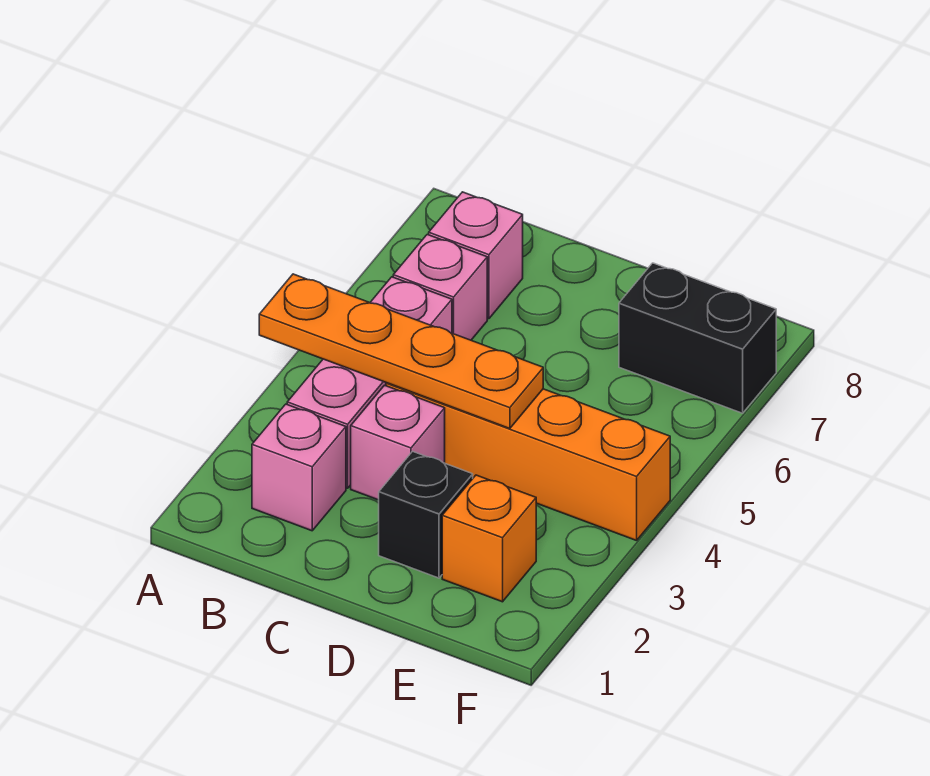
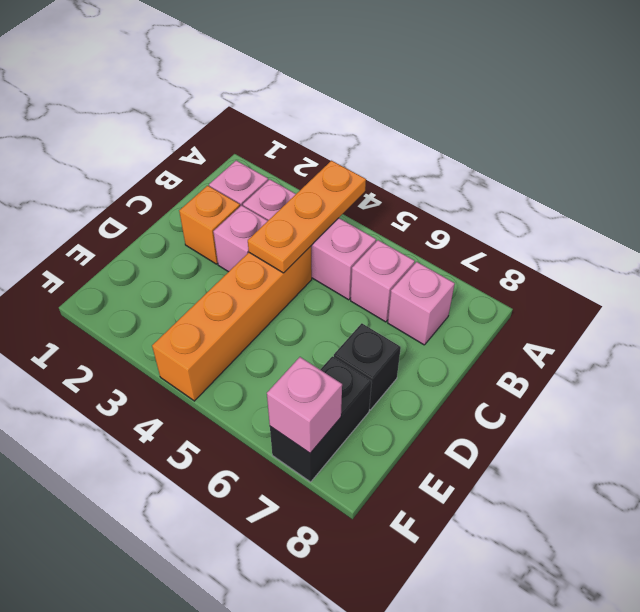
orange 1x4 plate [259,274,543,429] -> orange 1x3 plate [248,161,366,273]
black 1x1 brick [379,451,473,578] -> black 1x1 brick moved to [334,323,401,410]
orange 1x1 brick [442,475,536,602] -> orange 1x1 brick moved to [179,186,240,264]
none -> pink 1x1 brick [267,357,342,453]

